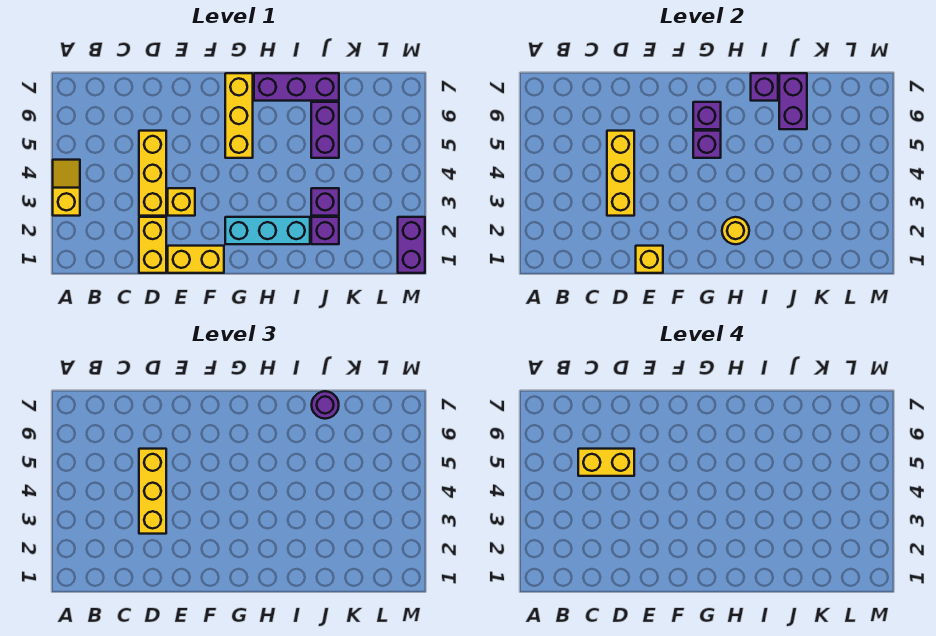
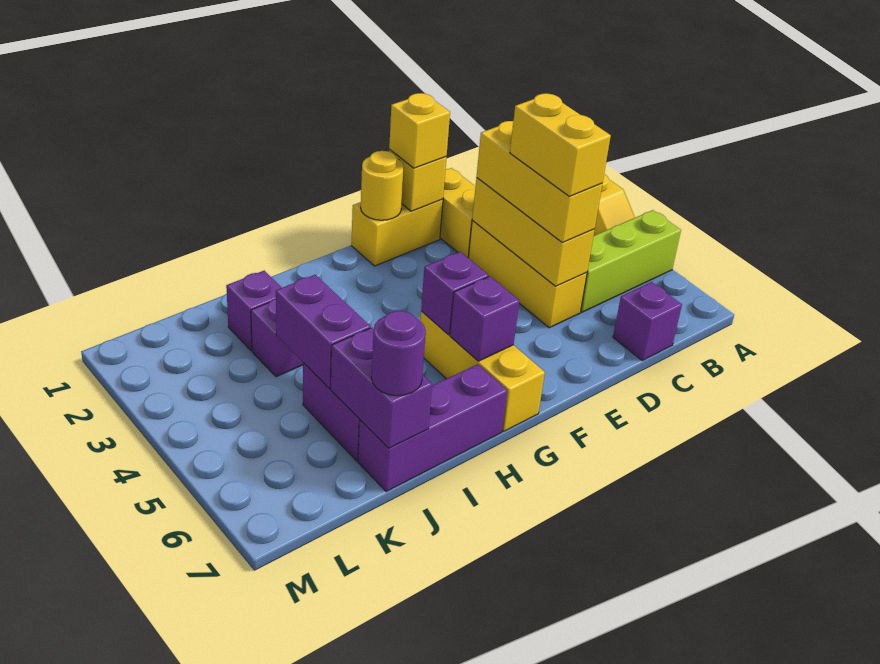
none -> lime 1x3 brick [581,210,681,312]
yellow 1x2 brick [578,449,634,476] -> yellow 1x2 brick turned to [510,93,611,196]
yellow 1x1 brick [168,188,195,216] -> yellow 1x1 brick moved to [389,93,450,168]
cyan 1x3 brick [225,217,310,244] -> none
yellow 1x1 round brick [722,217,749,244] -> yellow 1x1 round brick moved to [361,151,404,220]
purple 1x1 brick [751,73,778,101] -> purple 1x1 brick moved to [613,282,682,361]
purple 1x2 brick [398,217,425,273] -> purple 1x2 brick moved to [275,275,370,389]

